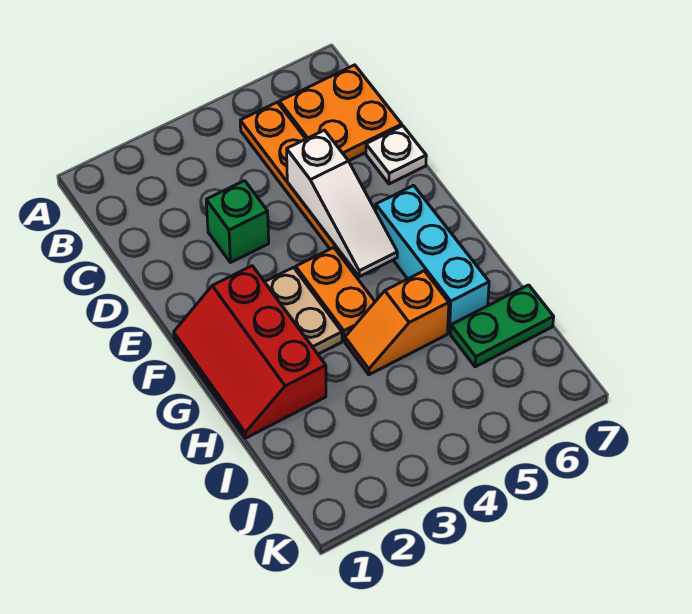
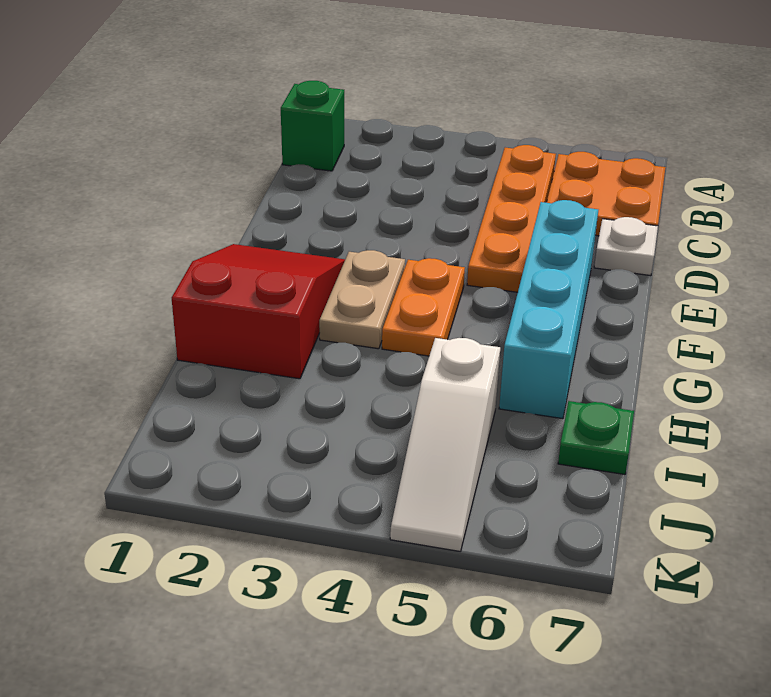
green 1x1 brick [206,181,269,262] -> green 1x1 brick moved to [281,81,344,171]
white 1x3 slope [287,130,397,277] -> white 1x3 slope moved to [390,338,500,551]
red 2x3 slope [174,266,326,438] -> red 2x3 slope turned to [172,244,345,379]
cyan 1x3 brick [376,185,489,333] -> cyan 1x4 brick [499,200,598,419]
orange 1x2 slope [345,271,449,375] -> none
green 1x2 plate [451,285,554,367] -> green 1x1 plate [558,401,634,474]

